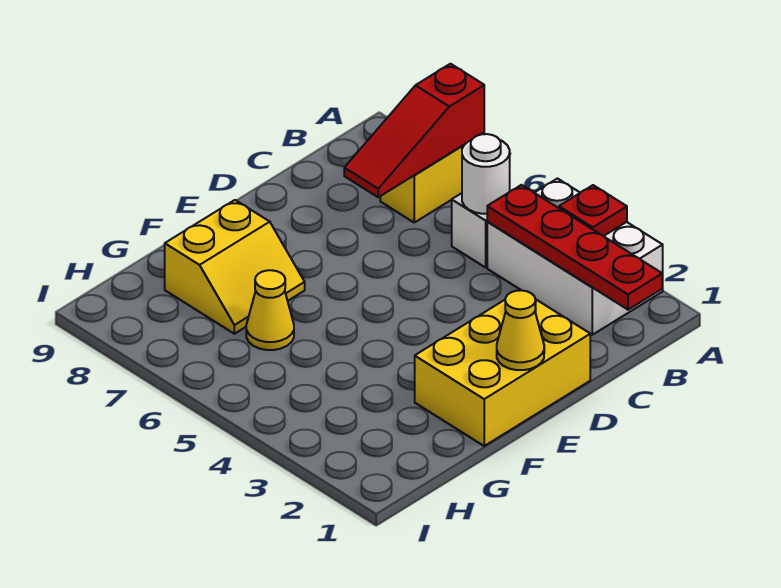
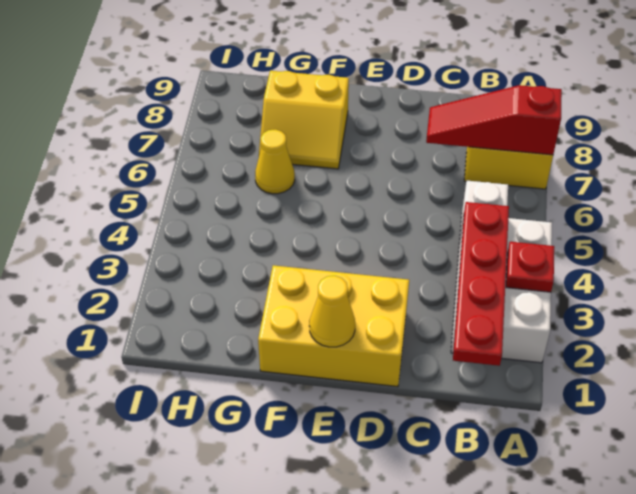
white 1x1 round brick [462,134,510,214] -> none

